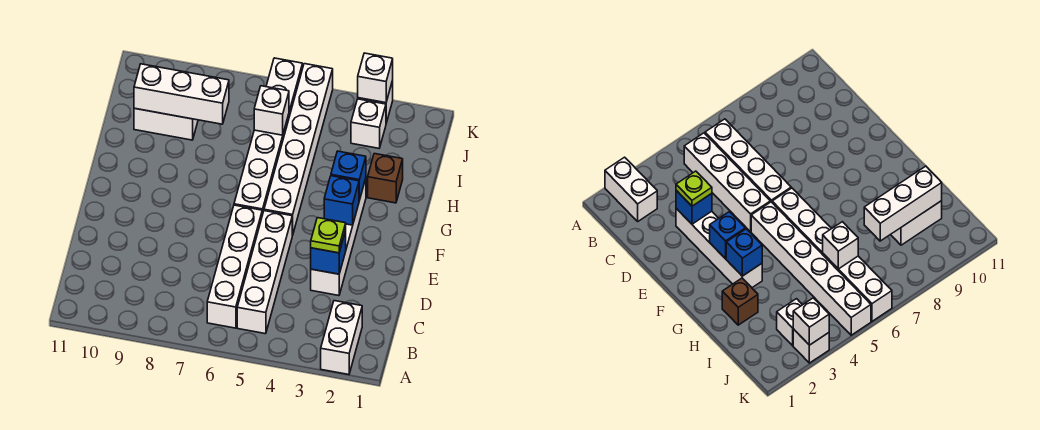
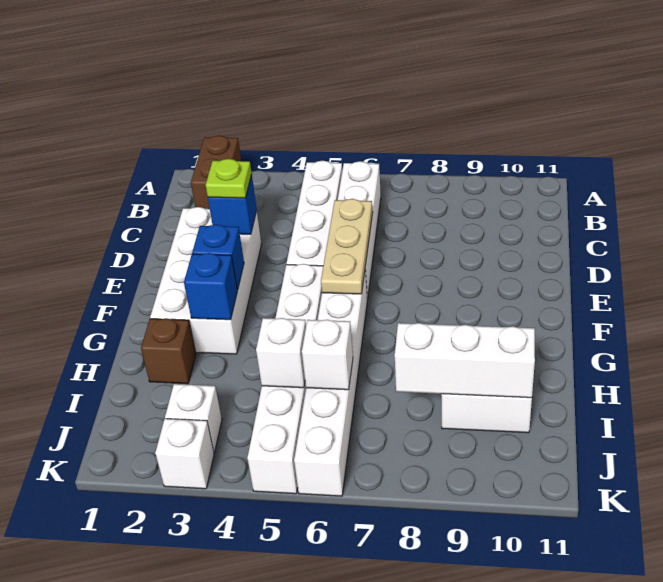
white 1x2 brick [321,301,362,375] -> brown 1x2 brick [191,136,241,209]
white 1x4 brick [311,179,366,296] -> white 2x4 brick [150,207,261,354]
none -> tan 1x3 plate [321,199,373,294]
white 1x1 brick [358,53,393,103] -> white 1x1 brick moved to [256,318,306,388]

